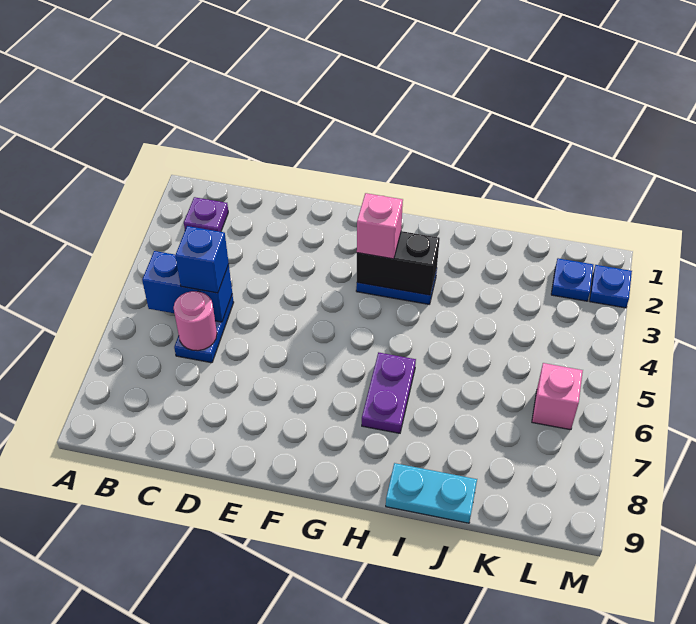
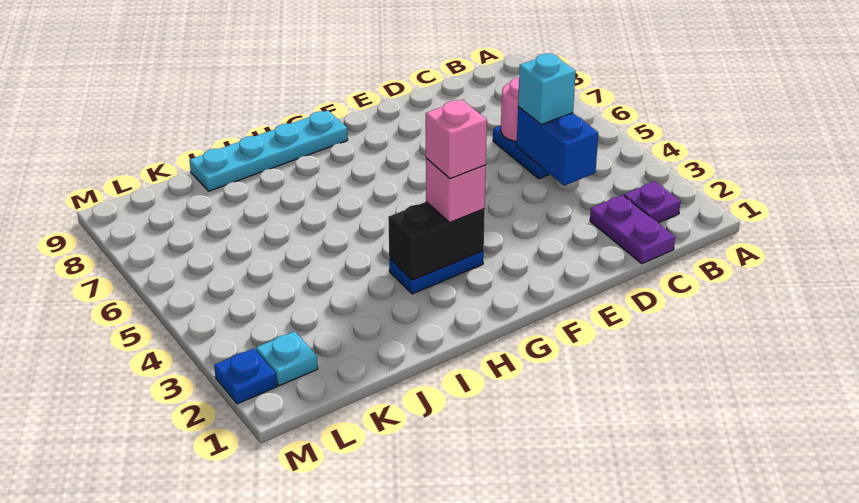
blue 1x2 brick [142,251,232,322] -> blue 1x2 brick turned to [517,107,598,186]
blue 1x1 brick [175,226,229,293] -> cyan 1x1 brick [518,53,576,125]
purple 1x2 plate [362,352,416,433] -> purple 1x2 plate moved to [590,195,675,264]
cyan 1x2 plate [386,463,477,523] -> cyan 1x4 plate [189,110,348,191]
blue 1x1 plate [551,258,593,301] -> cyan 1x1 plate [256,331,318,386]
pink 1x1 brick [532,363,583,430] -> pink 1x1 brick moved to [426,100,487,179]

